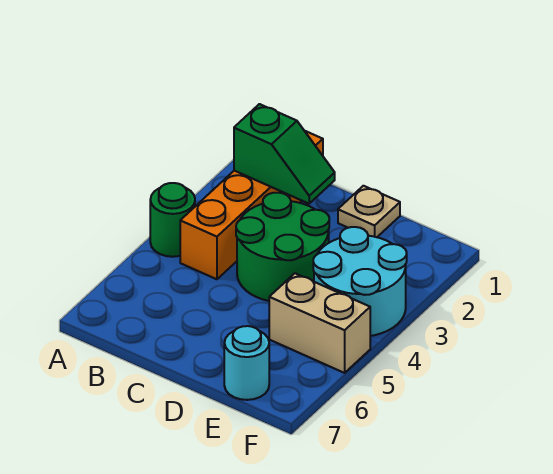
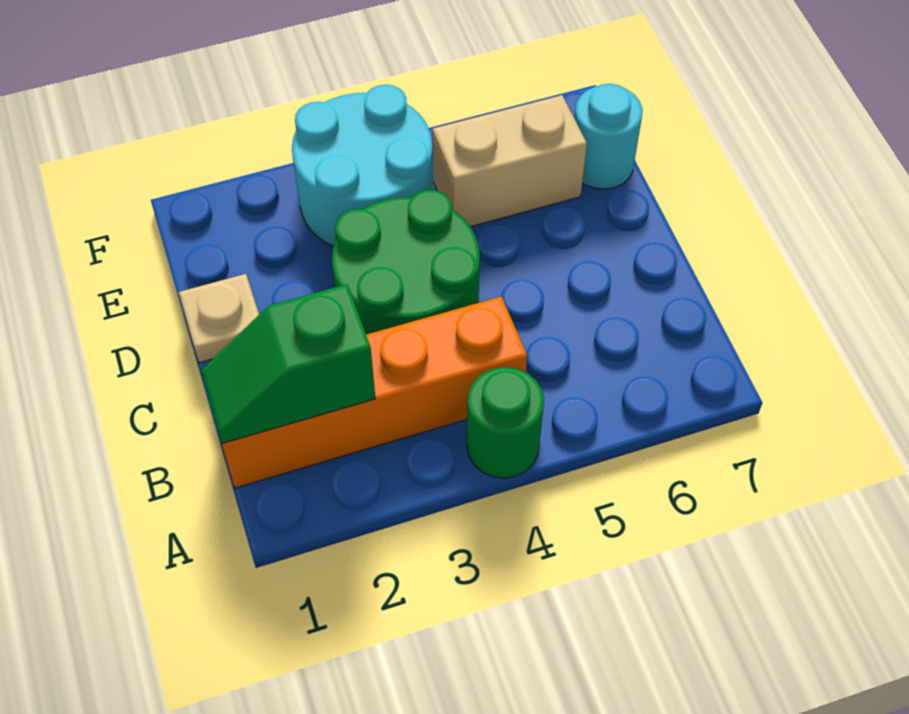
green 1x2 slope [234,104,335,204] -> green 1x2 slope turned to [201,284,376,443]
tan 1x2 brick [269,273,370,373] -> tan 1x2 brick turned to [433,95,587,227]

